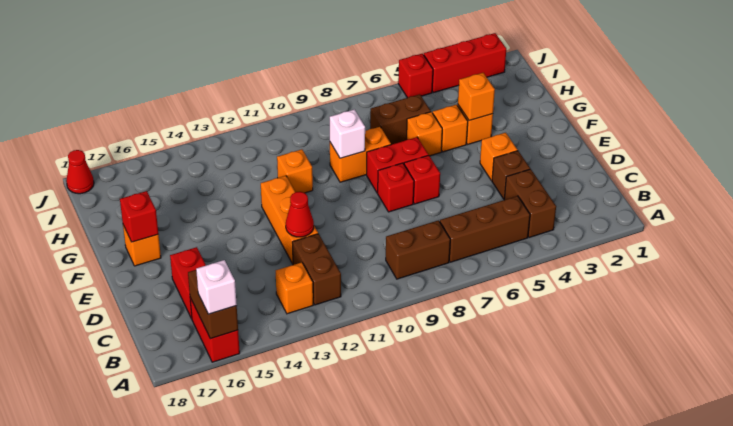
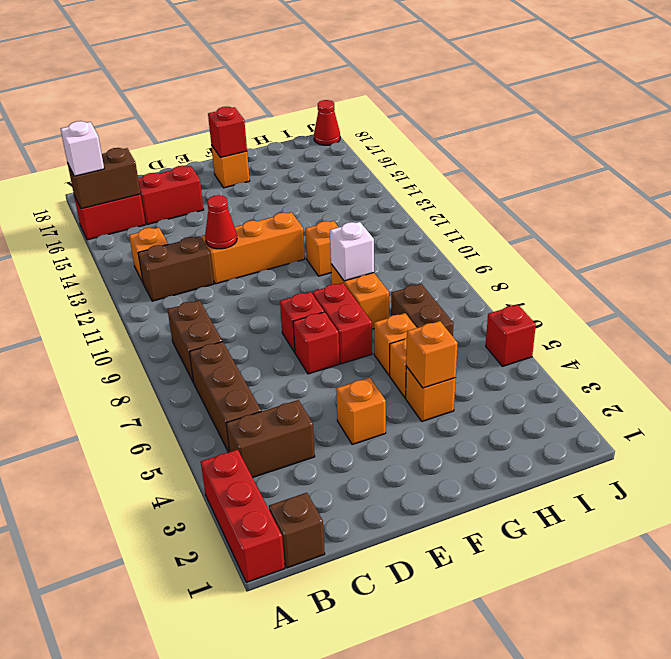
brown 1x1 brick [492,151,530,199] -> brown 1x1 brick moved to [269,493,325,568]
red 1x3 brick [424,33,506,93] -> red 1x3 brick moved to [201,450,285,582]

